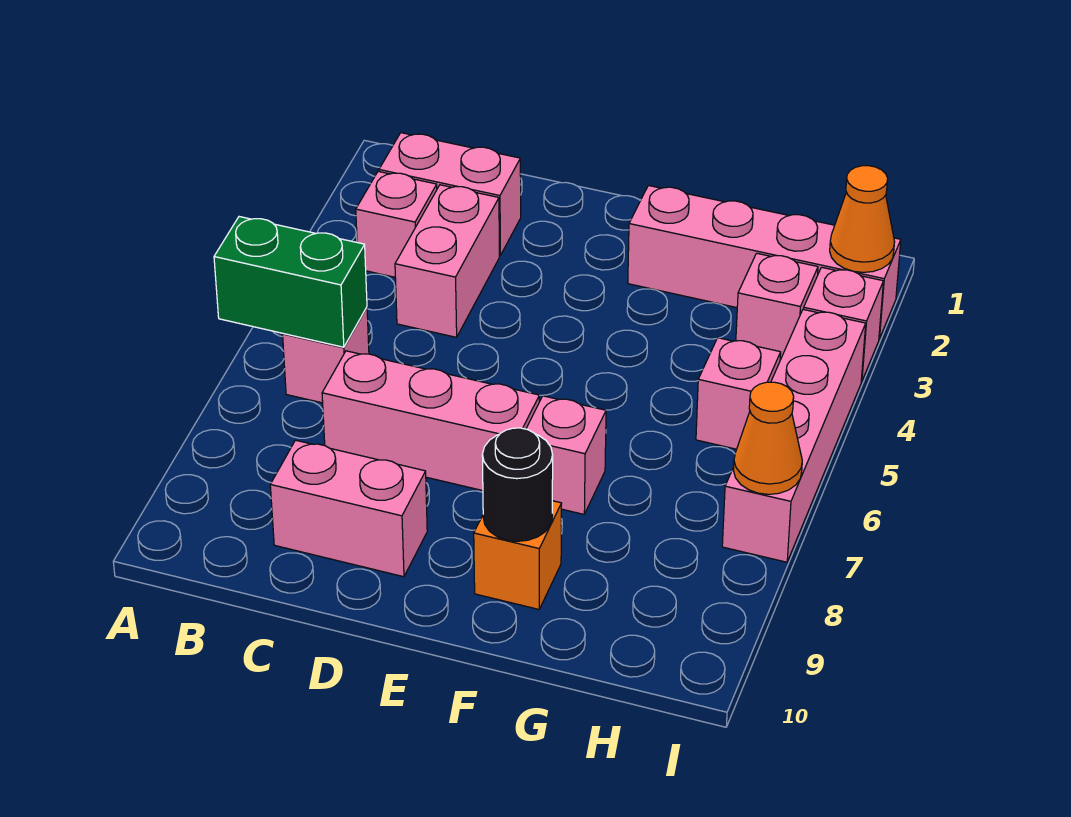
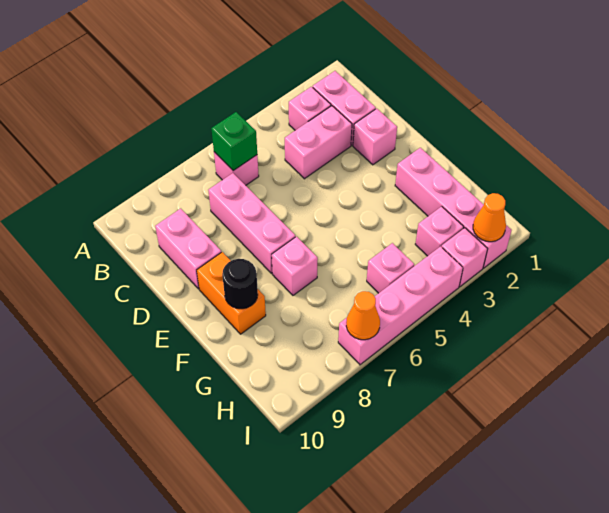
green 1x2 brick [214,217,367,347] -> green 1x1 brick [211,112,257,171]
none -> pink 1x1 brick [353,109,397,165]
orange 1x1 brick [474,501,562,609] -> orange 1x2 brick [197,252,266,334]

